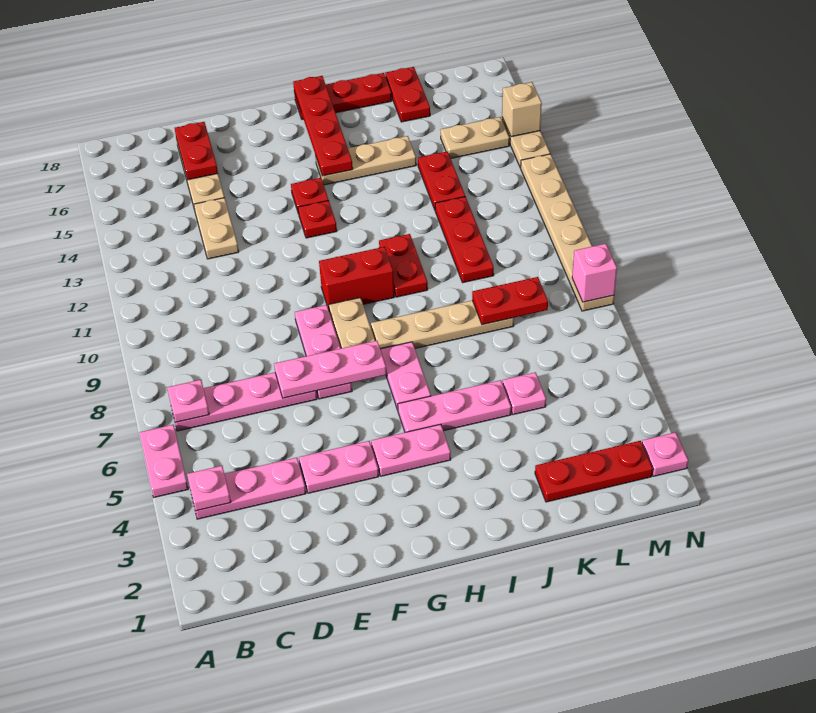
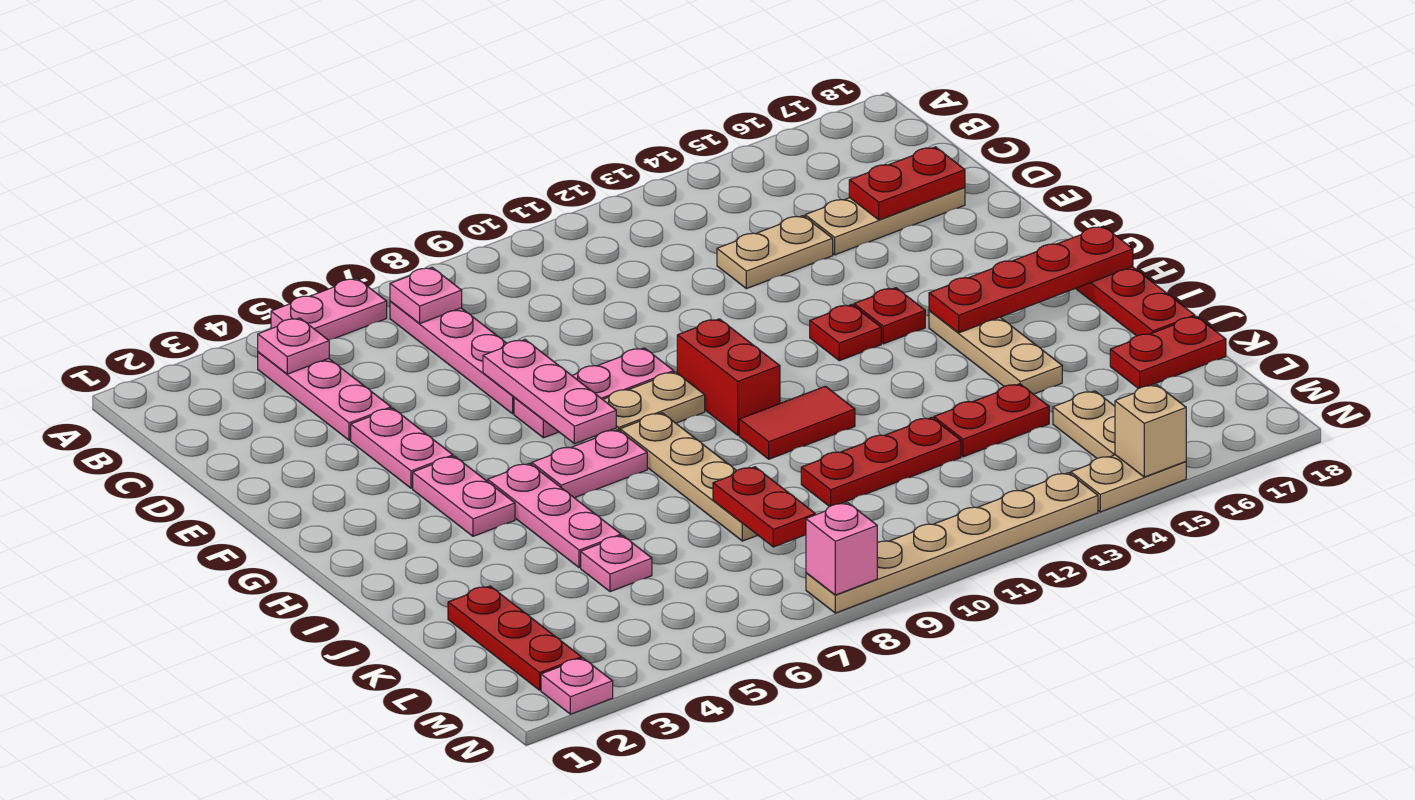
red 1x2 plate [379,234,428,297] -> red 1x2 tile [739,386,855,459]

